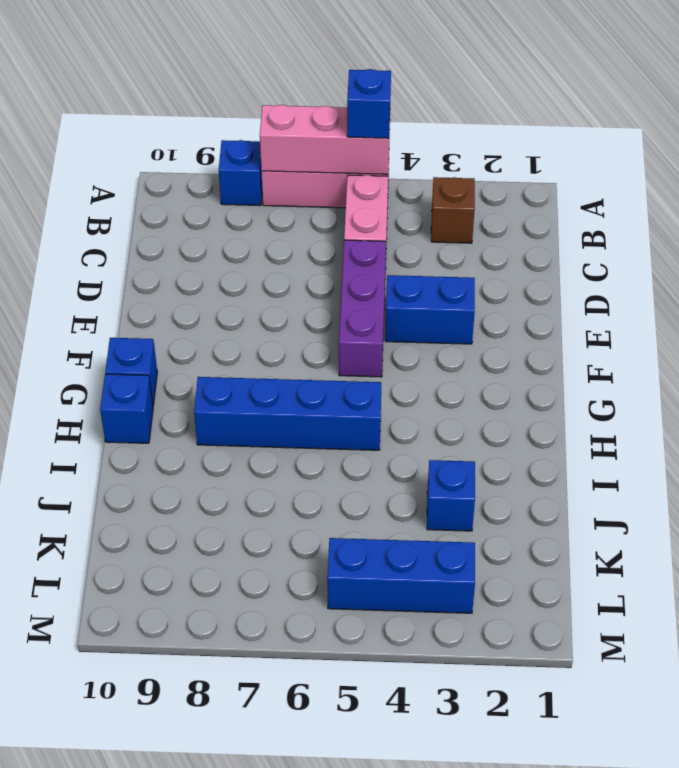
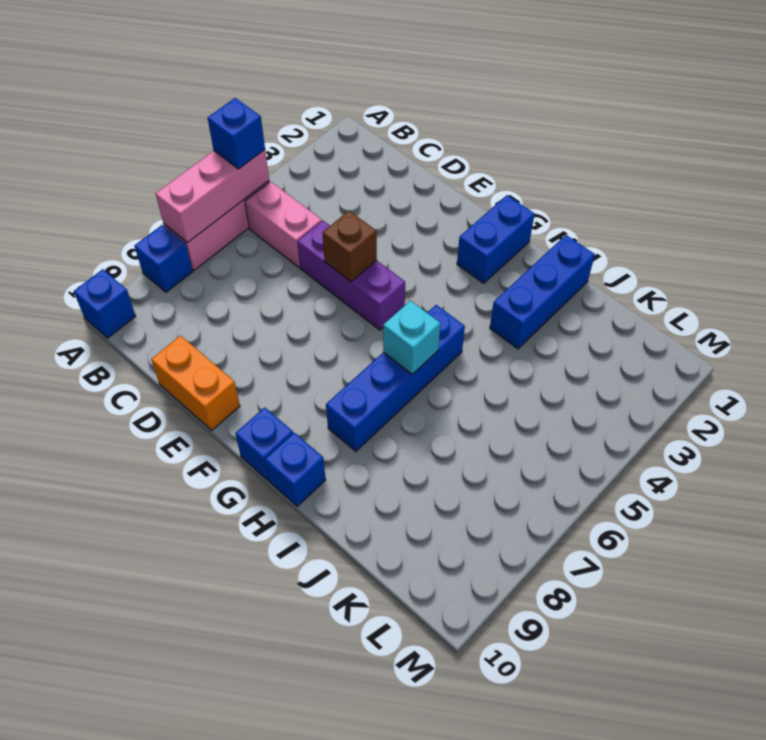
brown 1x1 brick [431,177,475,243] -> brown 1x1 brick moved to [322,211,377,281]
none -> orange 1x2 brick [151,336,240,430]
blue 1x2 brick [385,275,475,344] -> blue 1x2 brick moved to [457,195,535,283]
none -> cyan 1x1 brick [383,301,440,374]
blue 1x1 brick [427,460,475,531] -> blue 1x1 brick moved to [74,269,136,338]
blue 1x3 brick [327,538,475,613] -> blue 1x3 brick moved to [490,235,595,349]

